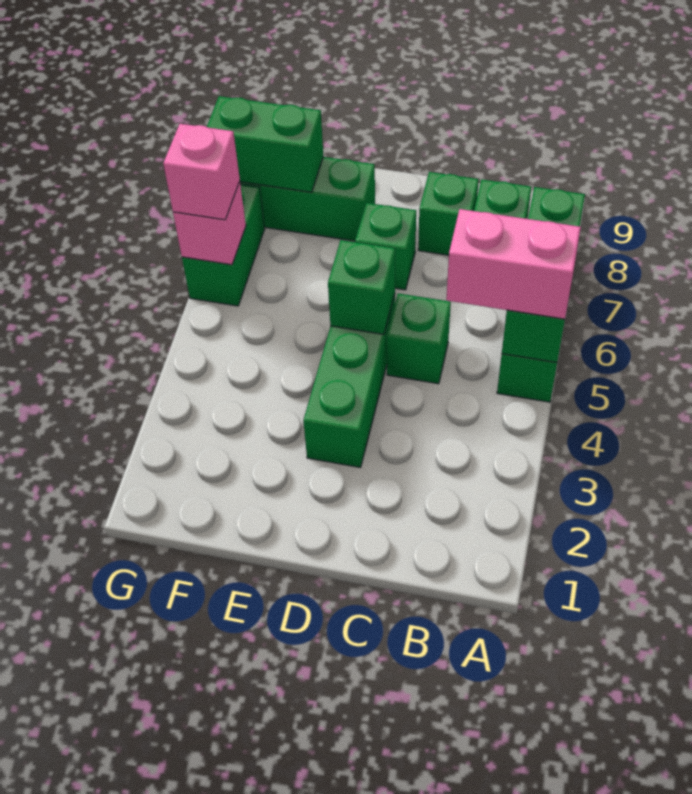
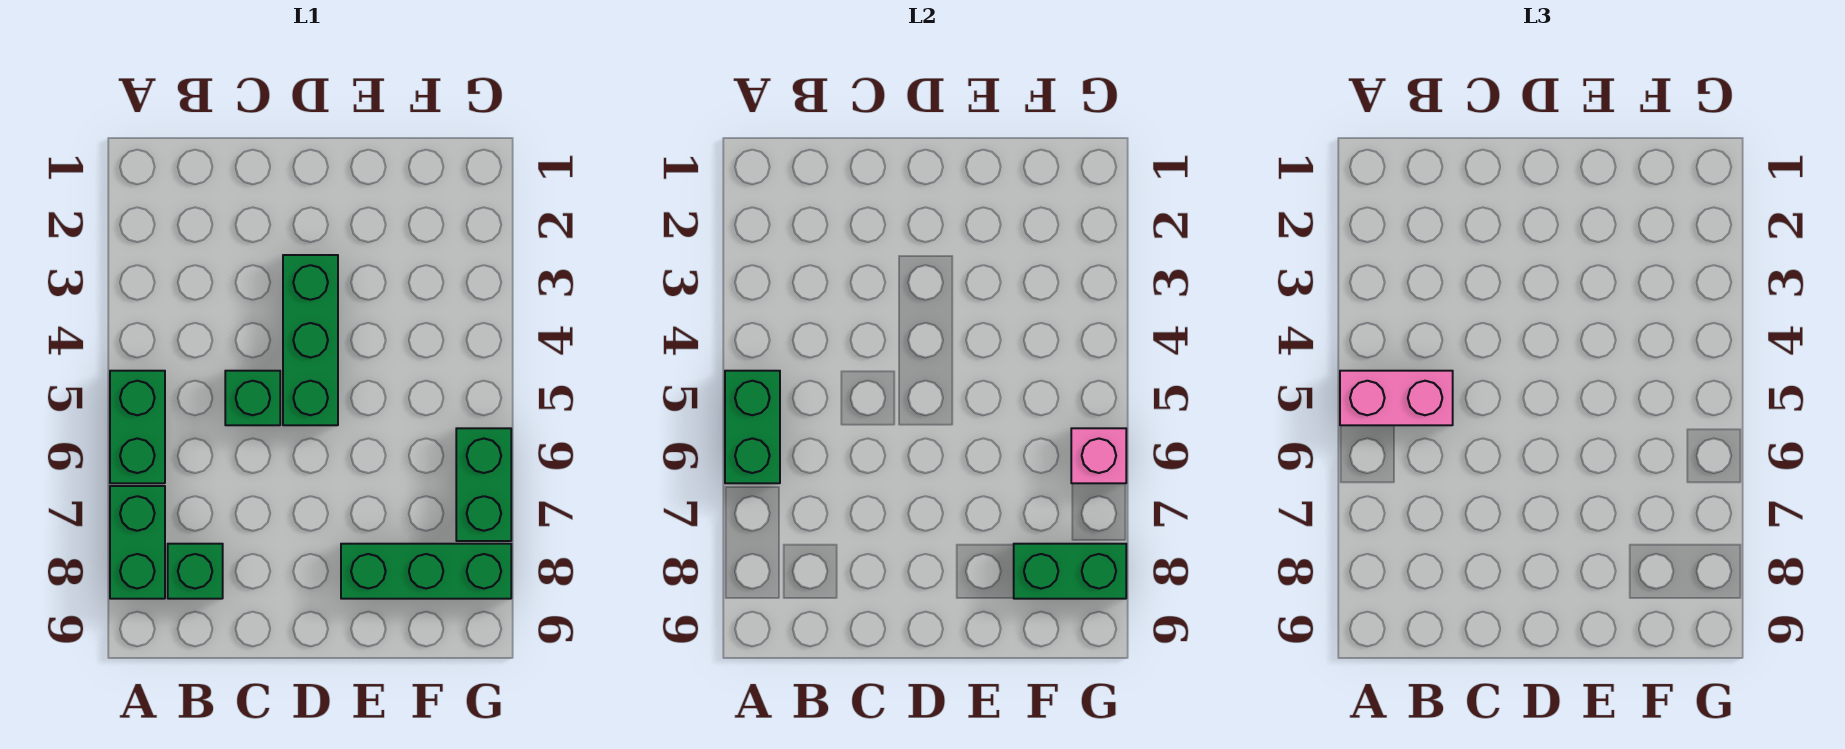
green 1x1 brick [418,172,479,255] -> none
green 1x1 brick [328,240,395,334] -> none
green 1x1 brick [355,203,416,290] -> none
pink 1x1 brick [163,124,240,220] -> none

